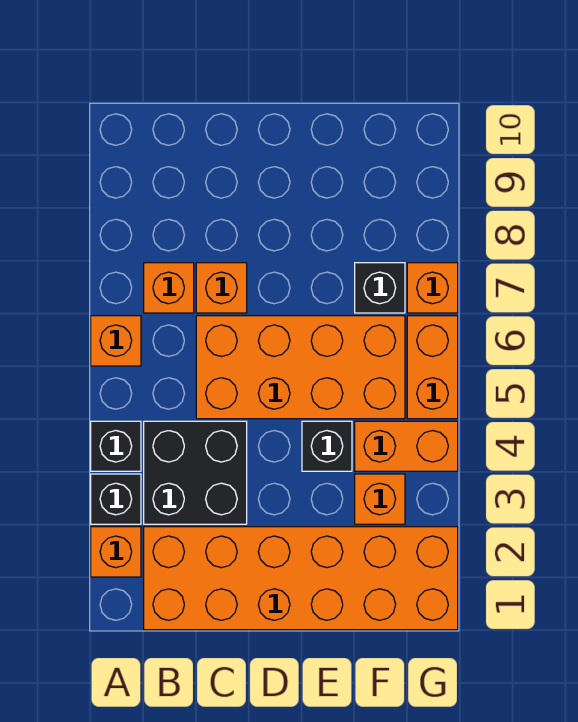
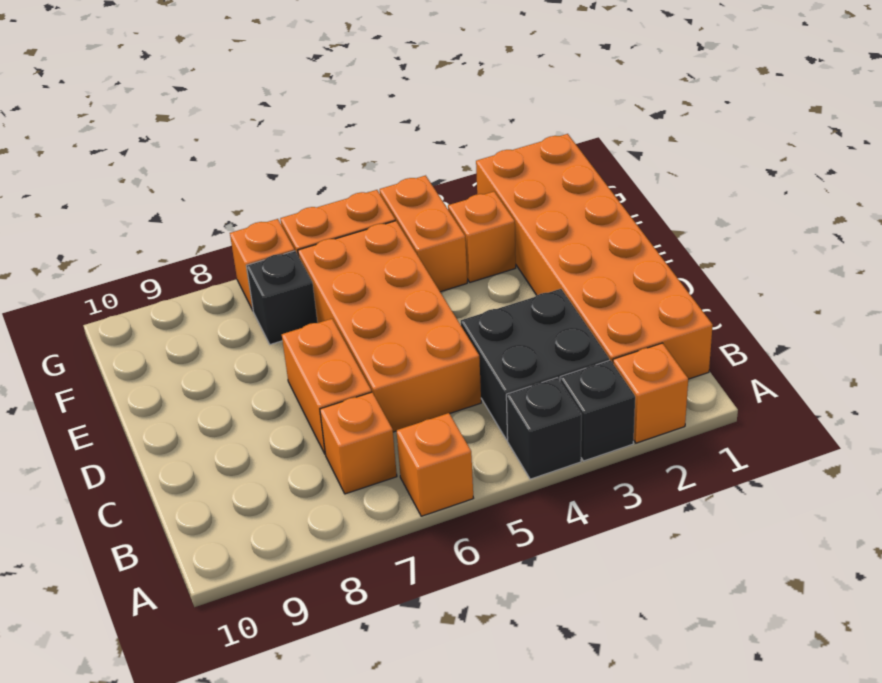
orange 1x1 brick [196,263,247,313] -> orange 1x2 brick [282,319,372,453]
black 1x1 brick [302,421,352,471] -> none

